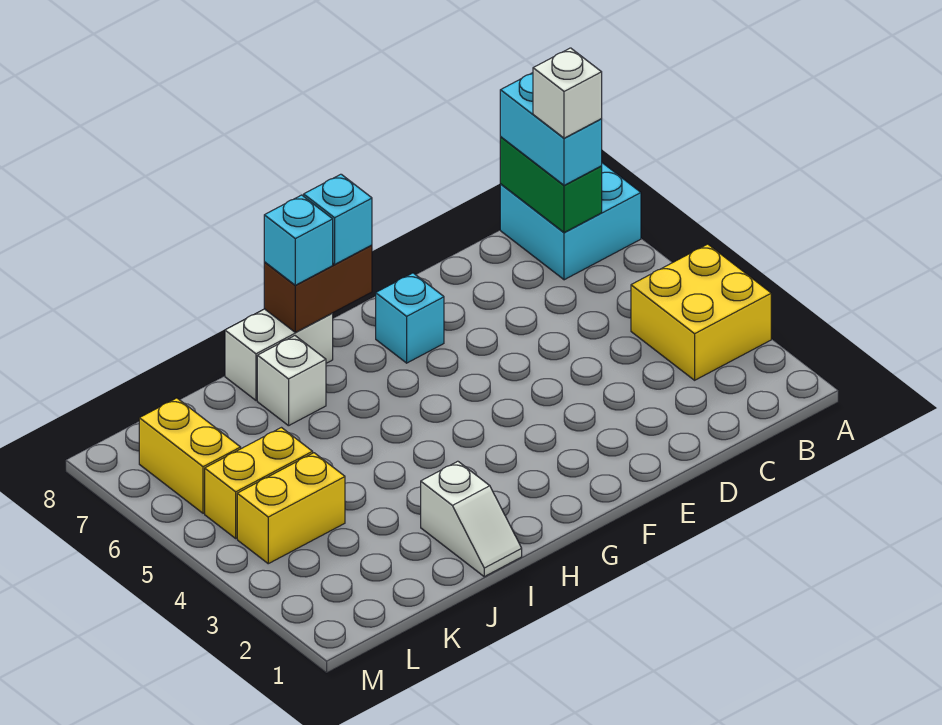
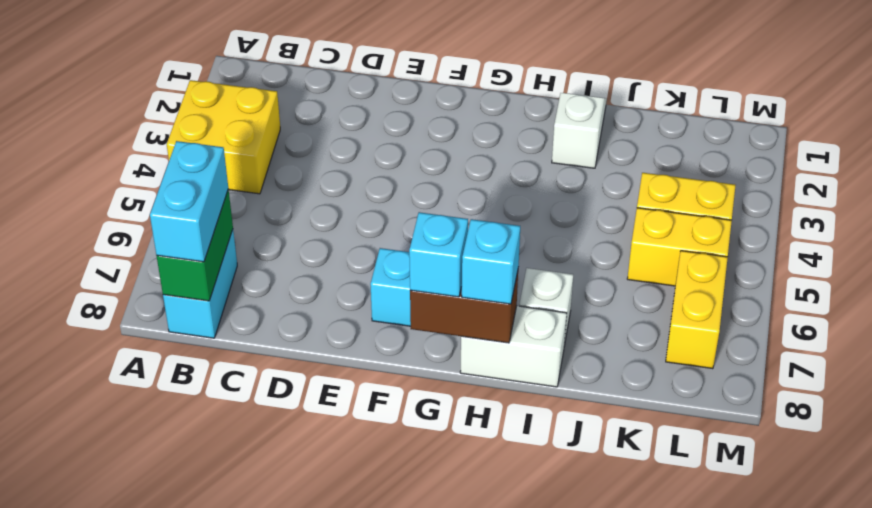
cyan 2x2 brick [500,163,641,280] -> cyan 1x2 brick [163,230,237,338]
white 1x1 brick [533,48,602,138] -> none

